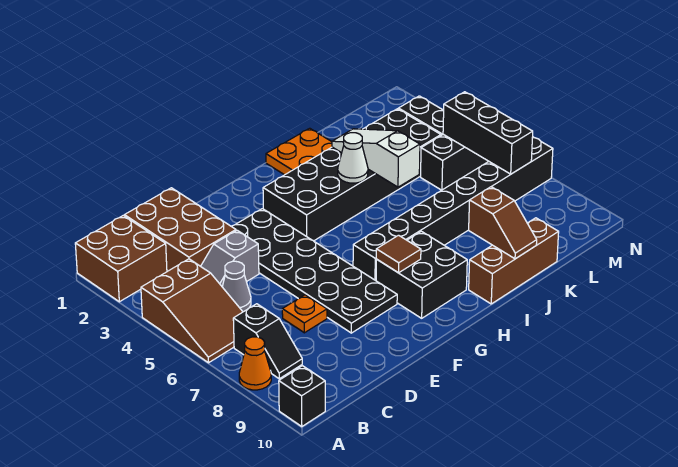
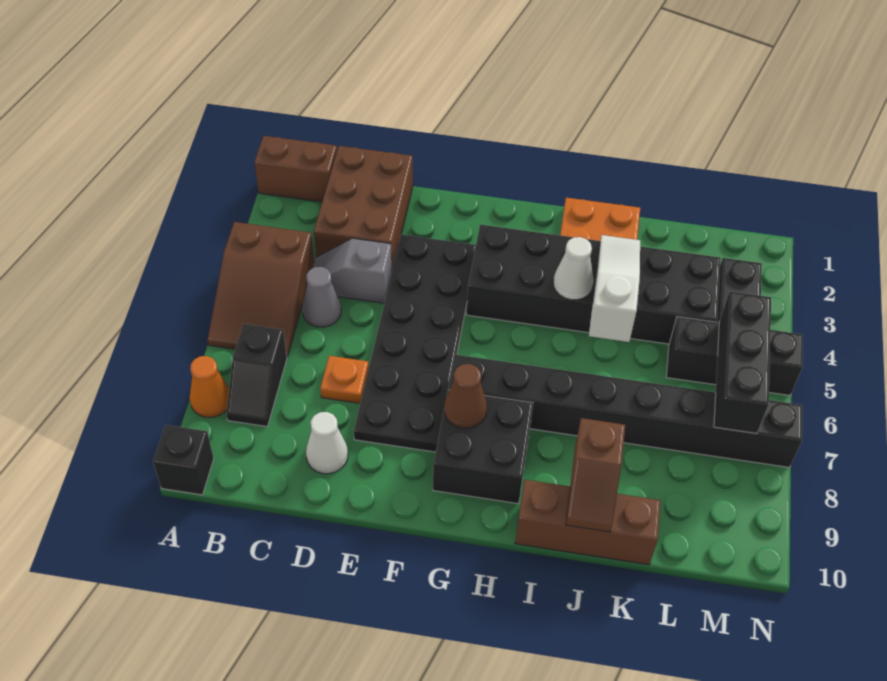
brown 2x2 brick [75,215,167,302] -> brown 1x2 brick [254,136,337,202]
none -> white 1x1 cone [306,412,348,474]
brown 1x1 tile [376,235,421,273] -> brown 1x1 cone [444,364,487,428]

